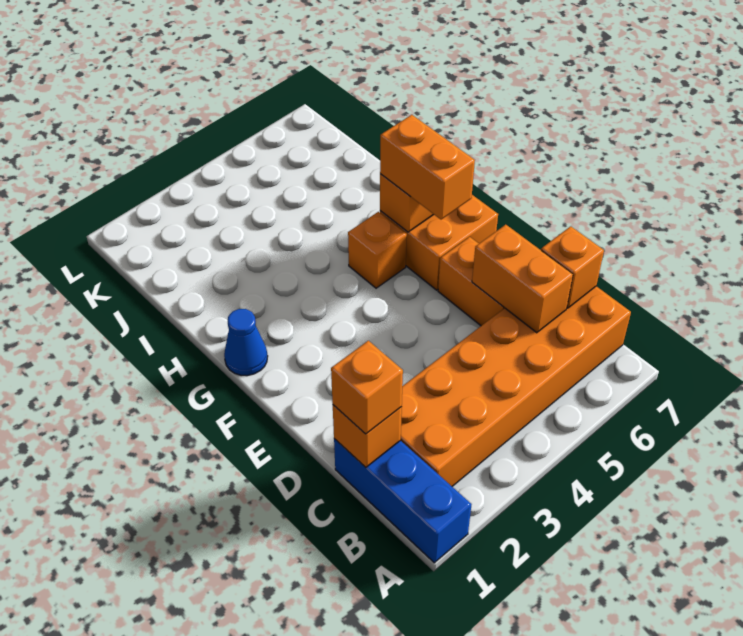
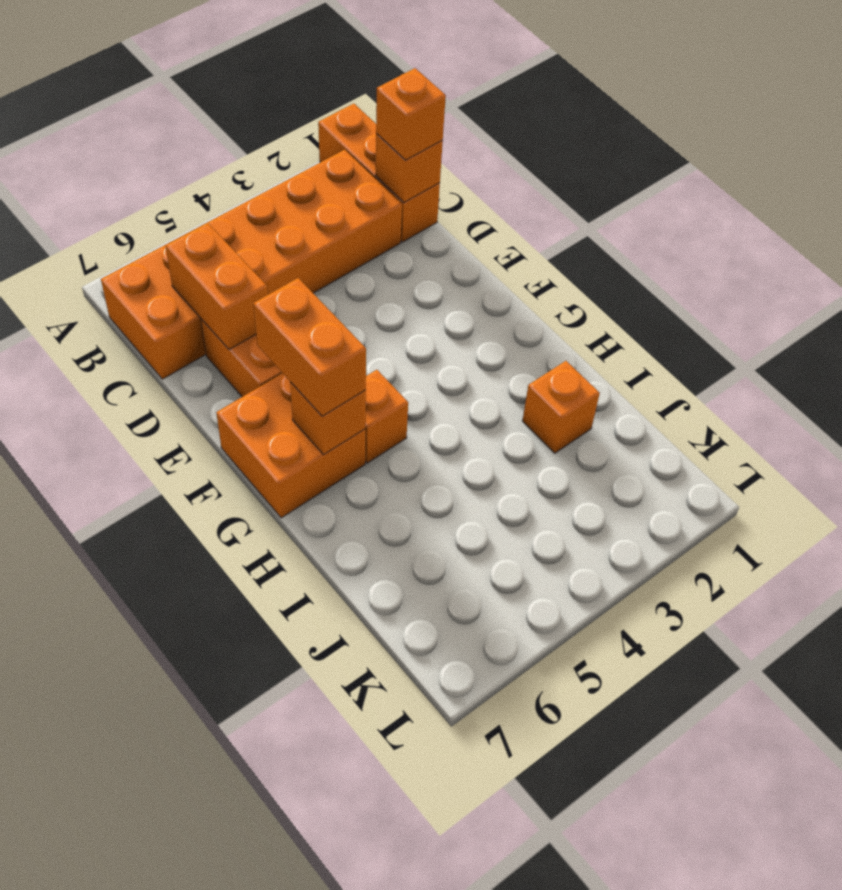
blue 1x3 brick [334,439,471,563] -> orange 1x3 brick [318,104,440,242]
orange 1x1 brick [541,226,604,308] -> orange 1x1 brick moved to [523,361,600,453]
blue 1x1 cone [224,309,268,376] -> none

